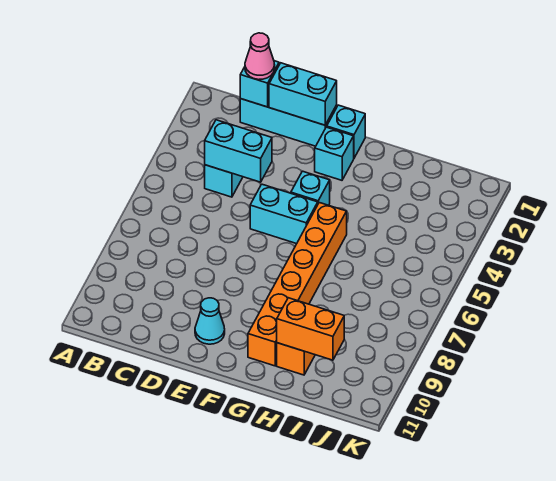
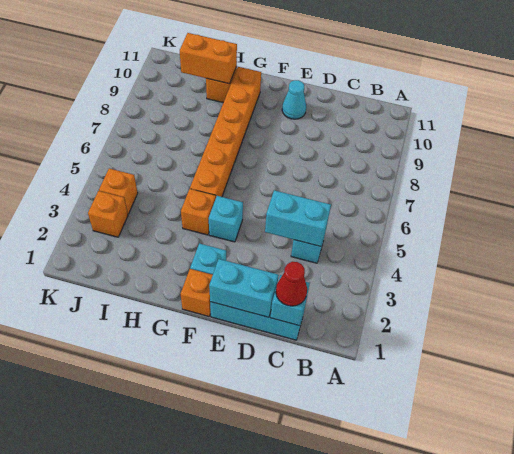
pink 1x1 cone [245,33,275,80] -> red 1x1 cone [276,262,307,306]
cyan 1x2 brick [250,184,318,244] -> none
cyan 1x1 brick [327,105,365,158] -> orange 1x1 brick [181,269,213,316]
none -> orange 1x1 brick [181,189,216,235]
none -> orange 1x1 brick [88,191,128,237]
none -> orange 1x1 brick [99,169,138,214]

